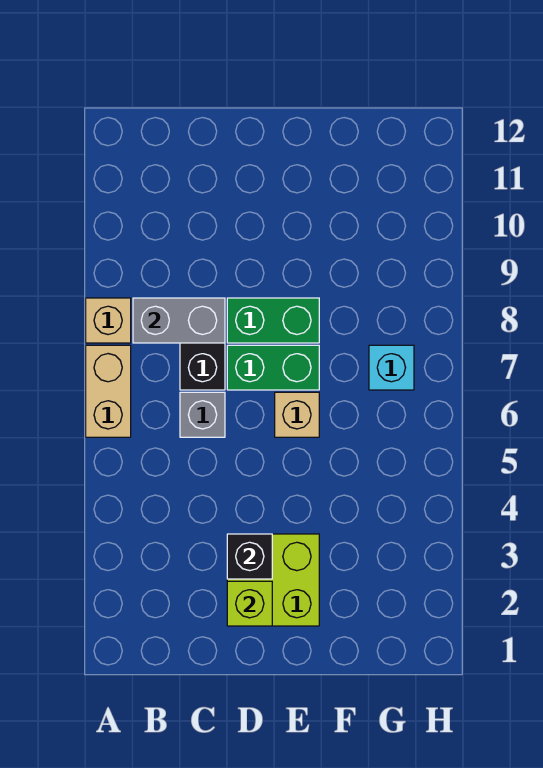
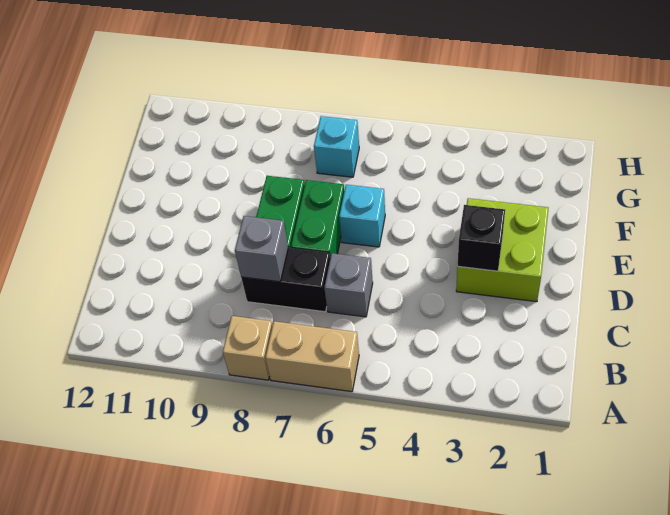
grey 1x2 brick [133,298,225,343] -> grey 1x1 brick [235,216,288,282]
lime 1x1 brick [227,581,272,626] -> none
tan 1x1 brick [275,392,319,437] -> cyan 1x1 brick [339,185,385,247]

